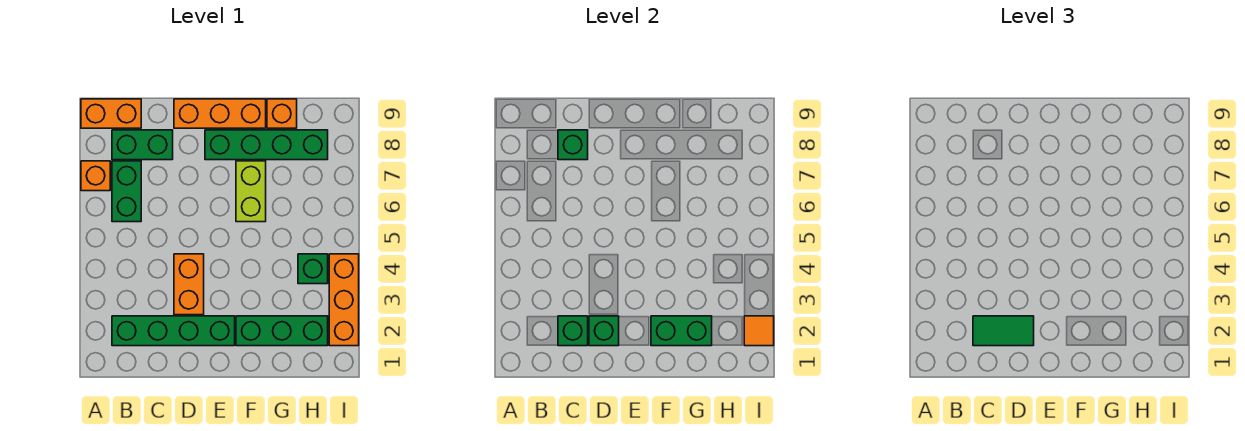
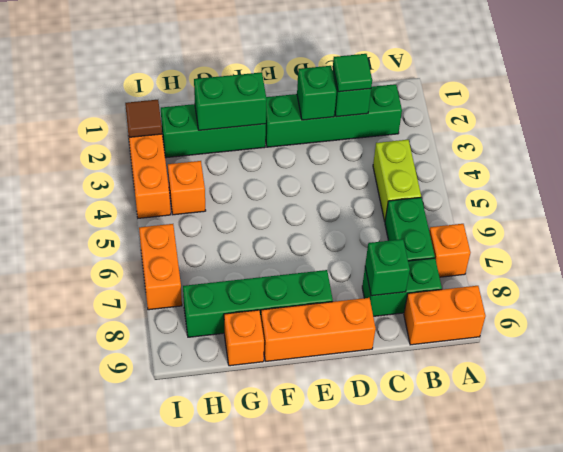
green 1x2 tile [973,316,1034,346] -> green 1x1 tile [333,54,372,92]
orange 1x2 brick [174,254,204,315] -> orange 1x2 brick moved to [139,224,182,310]
lime 1x2 brick [236,161,266,222] -> lime 1x2 brick moved to [373,140,421,221]
green 1x1 brick [298,254,328,284] -> orange 1x1 brick [168,161,206,215]
orange 1x1 tile [744,316,774,346] -> brown 1x1 tile [125,100,162,137]

